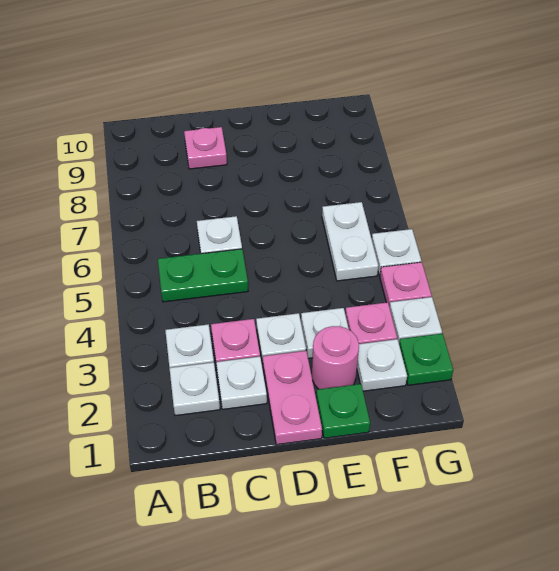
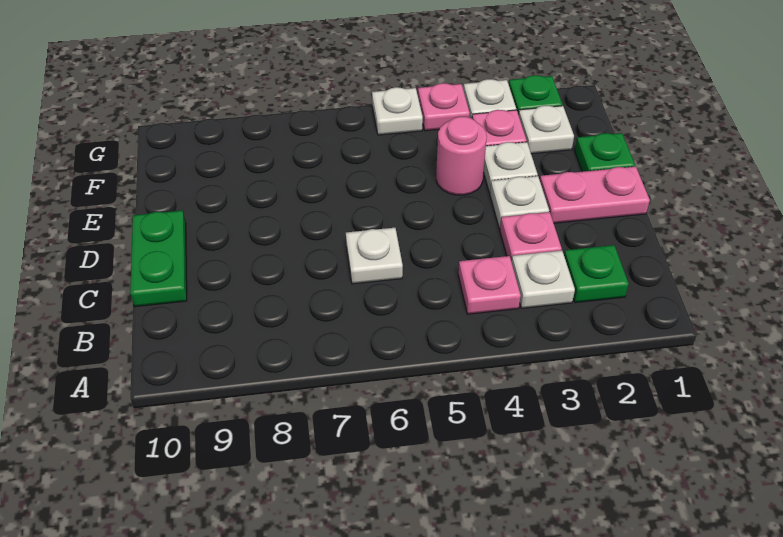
white 1x1 plate [169,362,220,416] -> green 1x1 plate [564,245,629,303]
green 1x2 plate [158,249,248,302] -> green 1x2 plate moved to [130,210,187,307]
white 1x1 plate [216,357,267,409] -> none
pink 1x1 plate [184,127,227,169] -> pink 1x1 plate moved to [458,256,521,314]
pink 1x1 round brick [312,326,359,389] -> pink 1x1 round brick moved to [436,117,487,195]
white 1x2 plate [322,202,378,281] -> none

